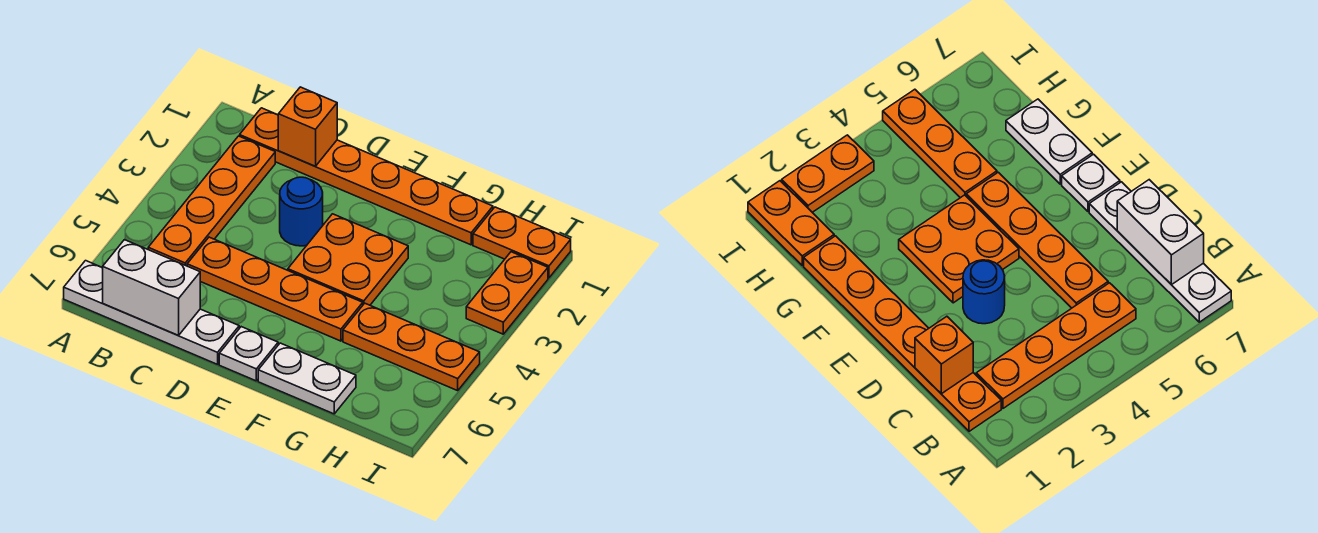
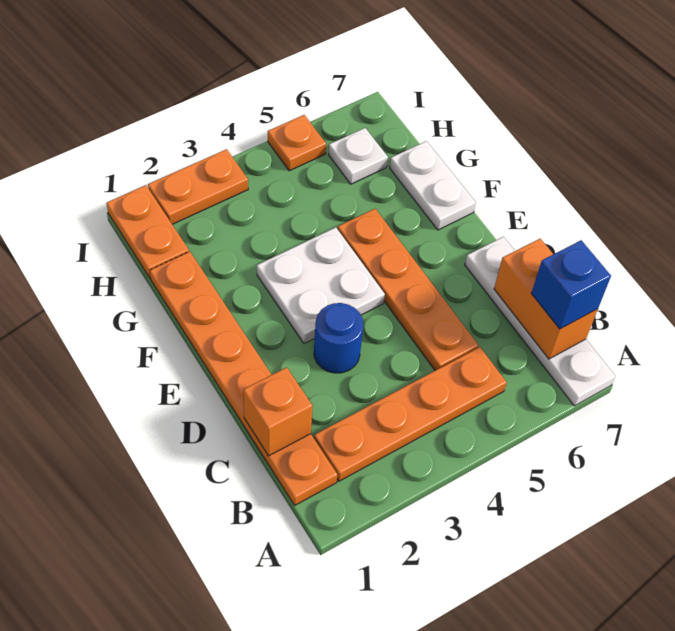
white 1x2 brick [103,240,200,335] -> orange 1x2 brick [494,238,598,359]
none -> blue 1x1 brick [531,240,611,329]
orange 2x2 plate [288,214,408,305] -> white 2x2 plate [257,227,385,344]
white 1x1 plate [219,327,278,381] -> white 1x1 plate moved to [328,128,388,184]
orange 1x3 plate [343,303,480,391] -> orange 1x1 plate [268,115,326,171]

